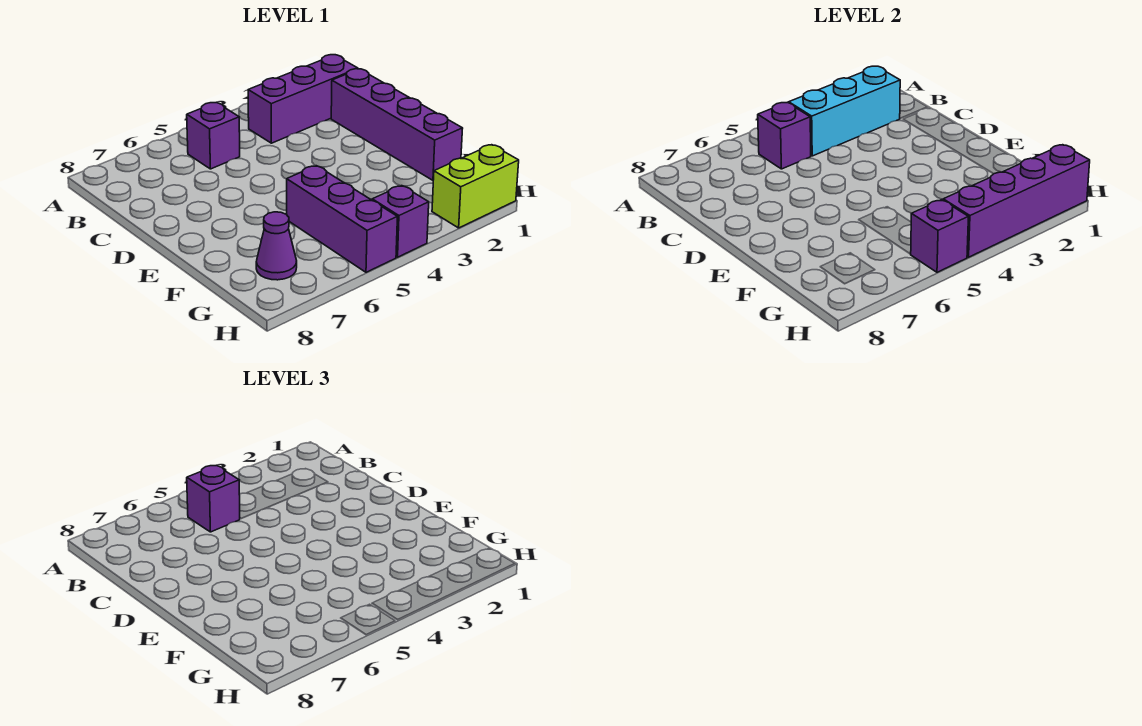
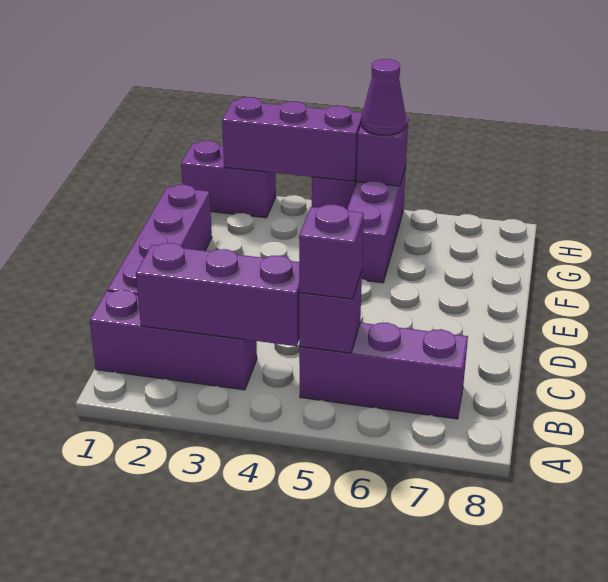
cyan 1x3 brick [789,66,900,156] -> purple 1x3 brick [136,243,299,346]
purple 1x1 brick [187,103,240,169] -> purple 1x3 brick [299,323,468,419]
purple 1x1 cone [256,212,297,280] -> purple 1x1 cone moved to [362,59,406,135]
lime 1x2 brick [432,145,519,228] -> purple 1x2 brick [181,141,276,218]
purple 1x4 brick [943,145,1090,257] -> purple 1x3 brick [222,97,362,181]

